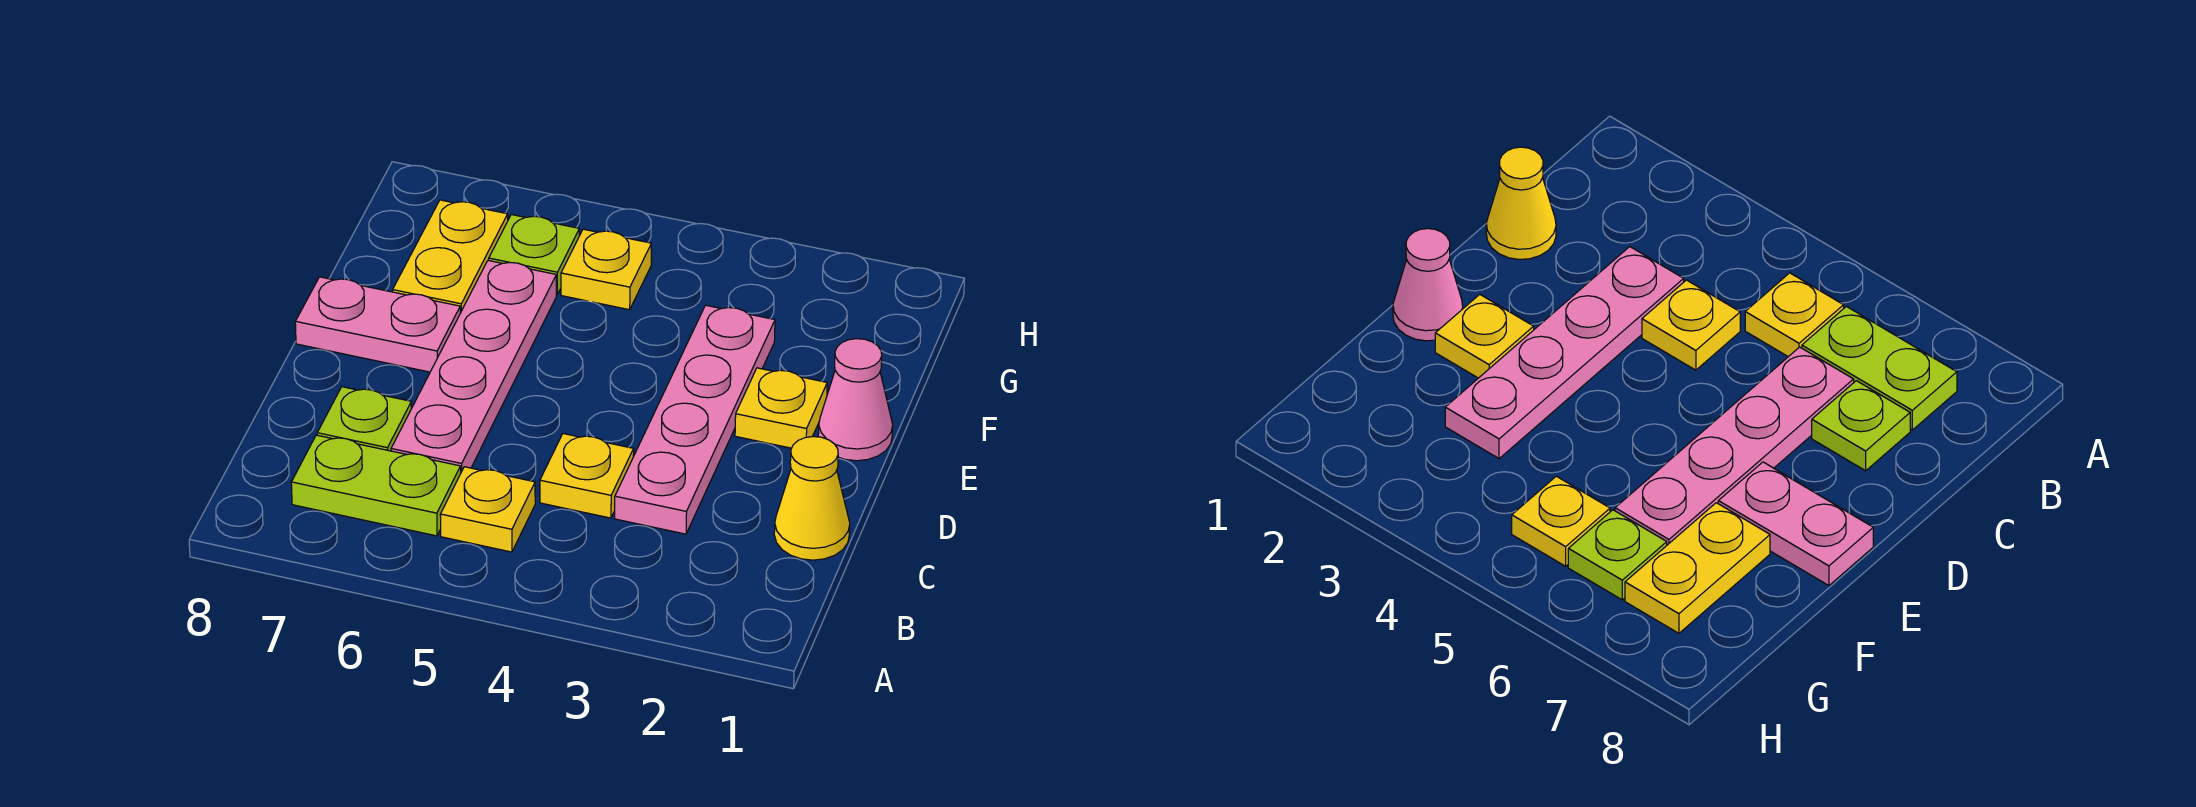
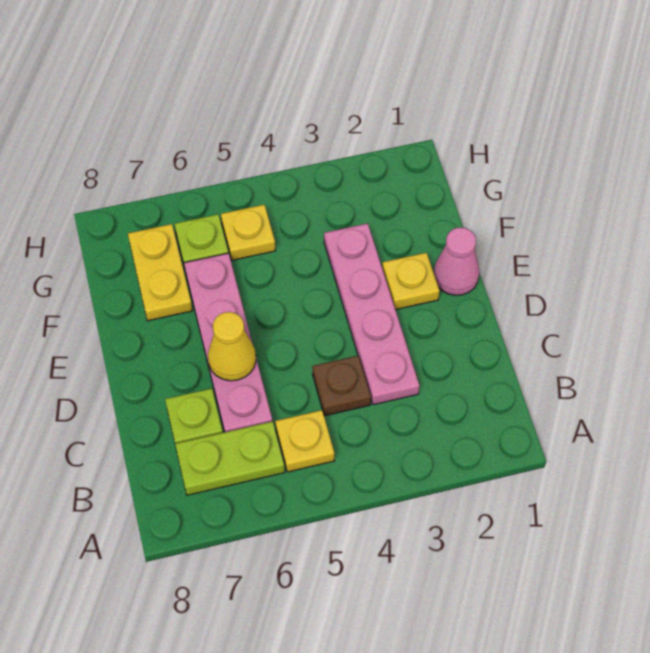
yellow 1x1 cone [774,437,850,560] -> yellow 1x1 cone moved to [208,312,256,381]
yellow 1x1 plate [540,434,634,518] -> brown 1x1 plate [312,356,371,416]
pink 1x2 plate [295,277,460,372] -> none

